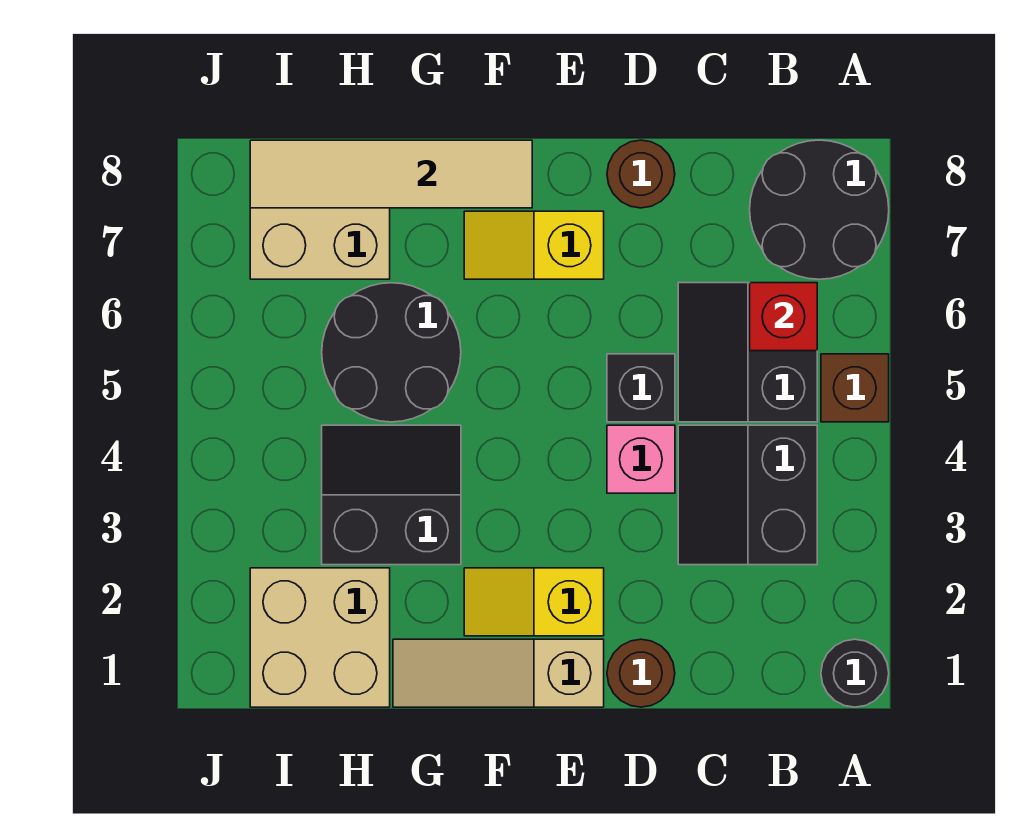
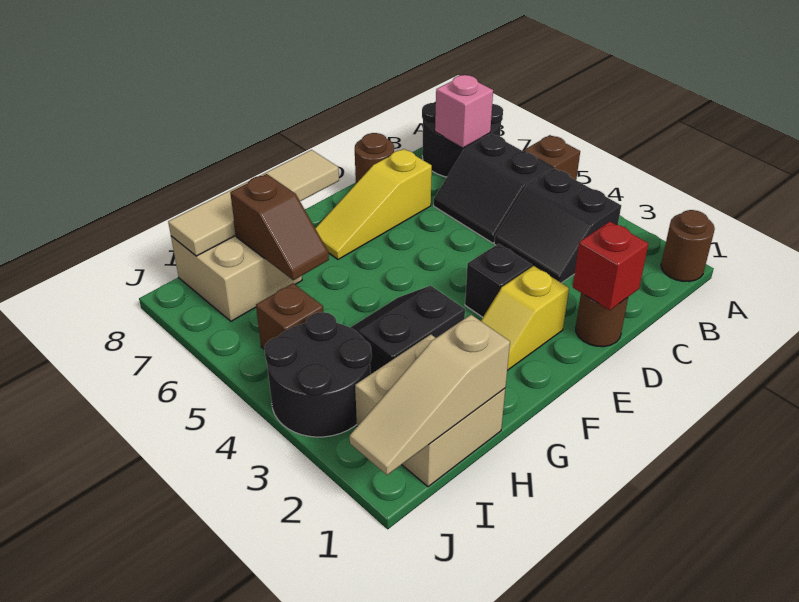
black 1x1 round brick [821,639,889,707] -> brown 1x1 round brick [661,210,715,282]
red 1x1 brick [750,283,817,351] -> red 1x1 brick moved to [573,222,648,310]
pink 1x1 brick [607,425,675,493] -> pink 1x1 brick moved to [435,75,493,147]
black 1x1 brick [607,354,675,422] -> black 1x1 brick moved to [465,244,532,317]
tan 1x3 slope [393,639,604,707] -> tan 1x3 slope moved to [350,315,510,475]
yellow 1x2 slope [464,211,604,279] -> yellow 1x3 slope [315,149,432,259]
black 2x2 round brick [322,283,461,422] -> black 2x2 round brick moved to [264,312,372,437]
none -> brown 1x2 slope [230,174,329,280]
none -> brown 1x1 brick [256,283,323,349]

